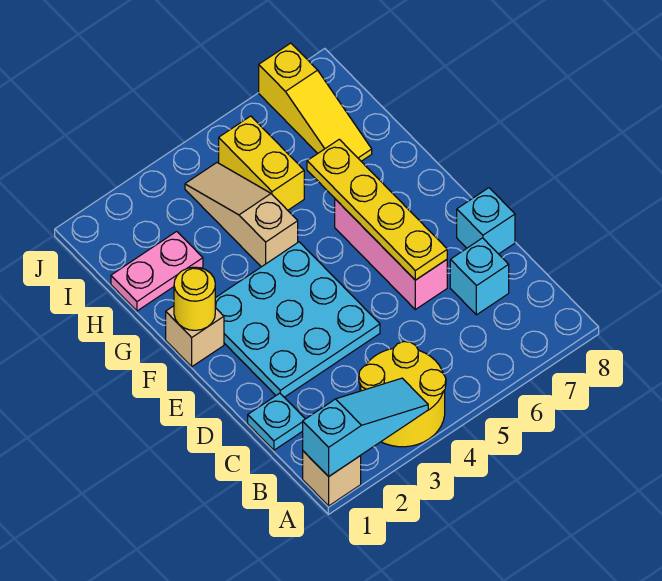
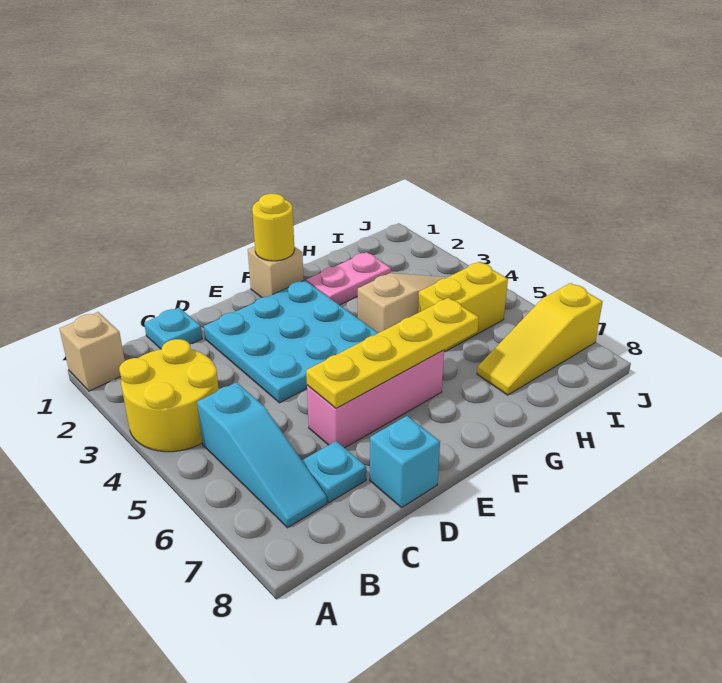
cyan 1x3 slope [303,378,428,477] -> cyan 1x3 slope moved to [197,382,327,528]
cyan 1x1 brick [450,238,509,315] -> cyan 1x1 plate [302,441,366,503]
pink 1x2 plate [111,231,203,311] -> pink 1x2 plate turned to [306,252,391,305]

